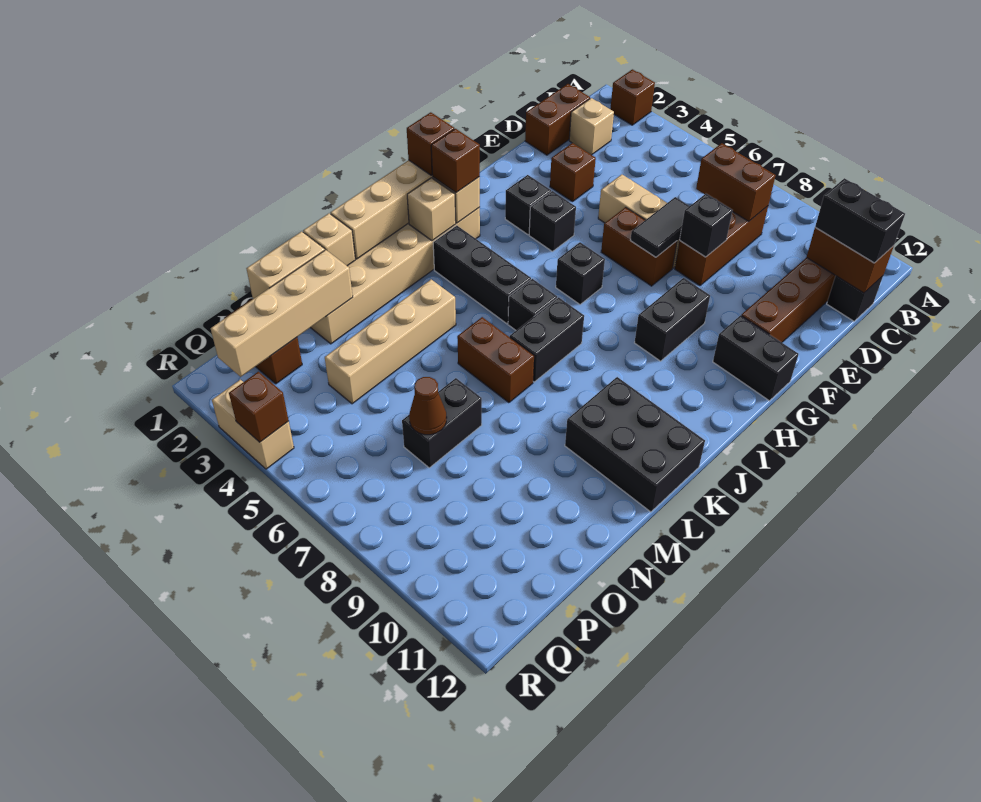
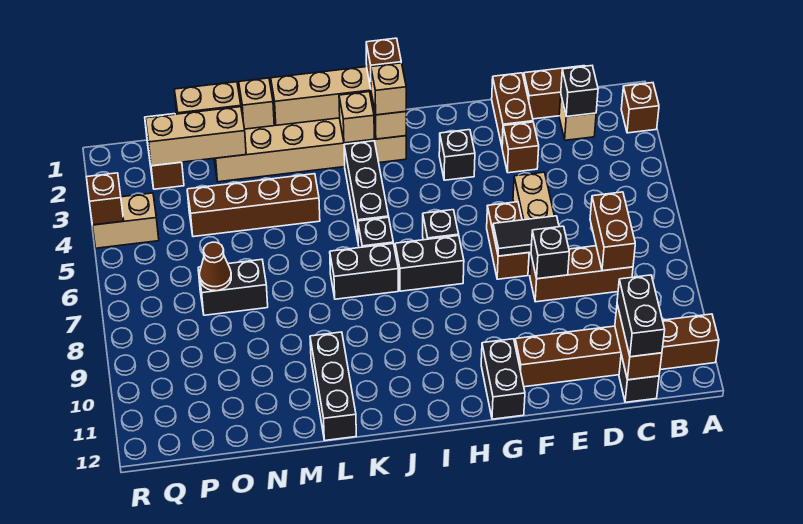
black 1x1 brick [529,191,576,251] -> black 1x1 brick moved to [561,66,598,117]
black 1x2 brick [635,278,710,361] -> black 1x2 brick moved to [395,236,464,291]
brown 1x1 brick [431,129,480,193] -> tan 1x1 brick [371,63,406,115]
black 2x3 brick [565,377,705,512] -> black 1x3 brick [310,332,356,440]
tan 1x4 brick [325,279,456,404] -> brown 1x4 brick [187,174,320,237]
brown 1x2 brick [457,317,534,403] -> brown 1x2 brick moved to [492,73,533,145]
tan 1x4 brick [211,250,353,377] -> tan 1x3 brick [146,107,246,166]
tan 1x2 brick [212,380,294,469] -> tan 1x2 brick turned to [93,193,159,248]

